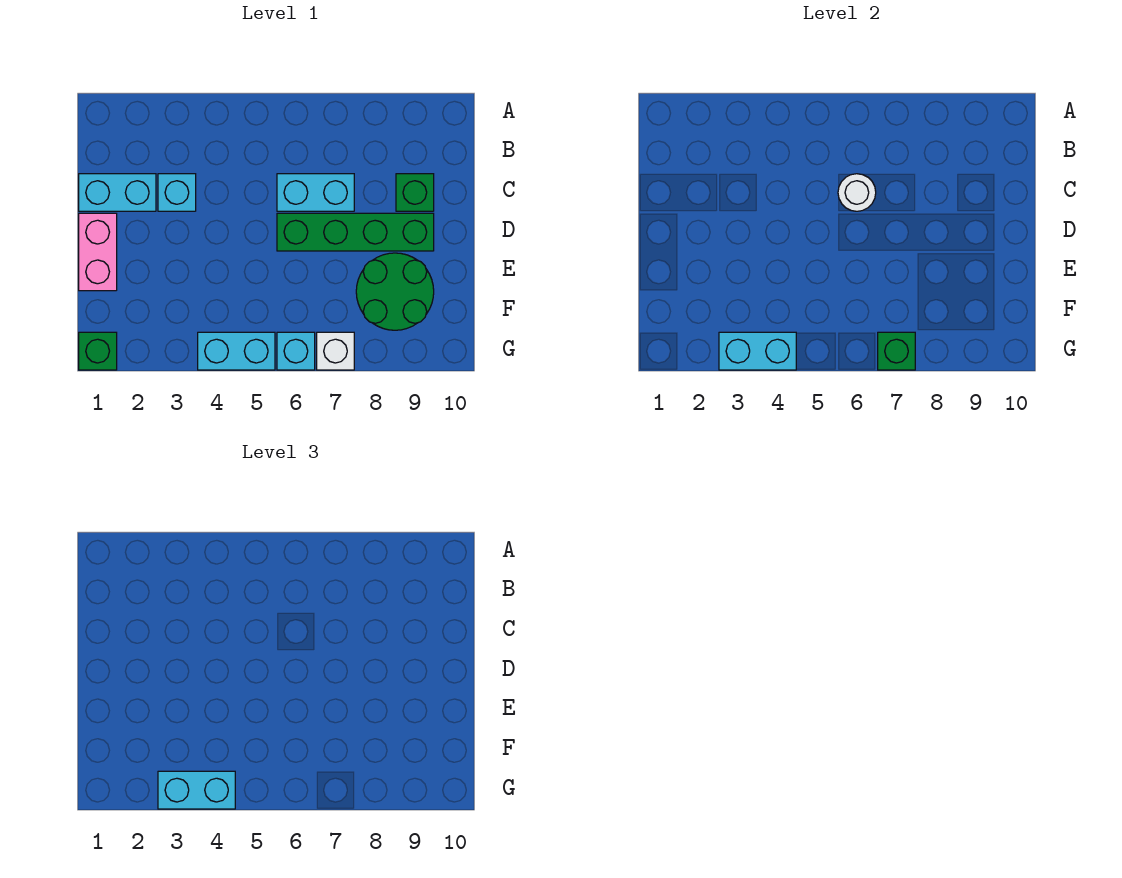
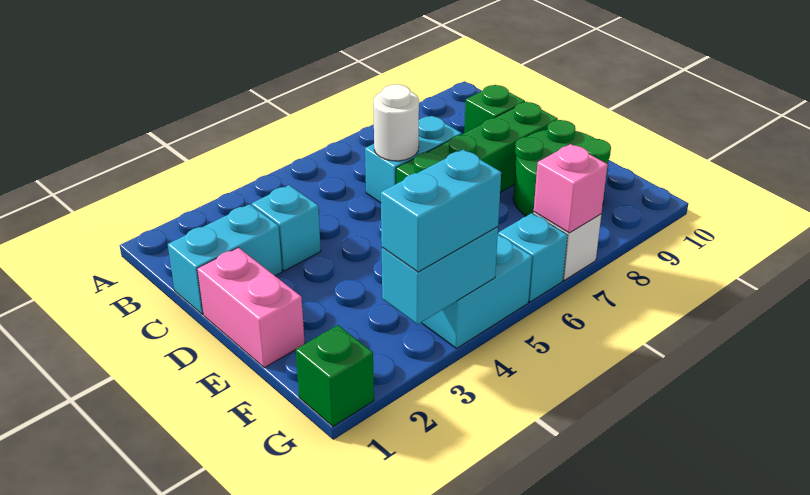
green 1x1 brick [878,332,915,370] -> pink 1x1 brick [534,144,608,233]

